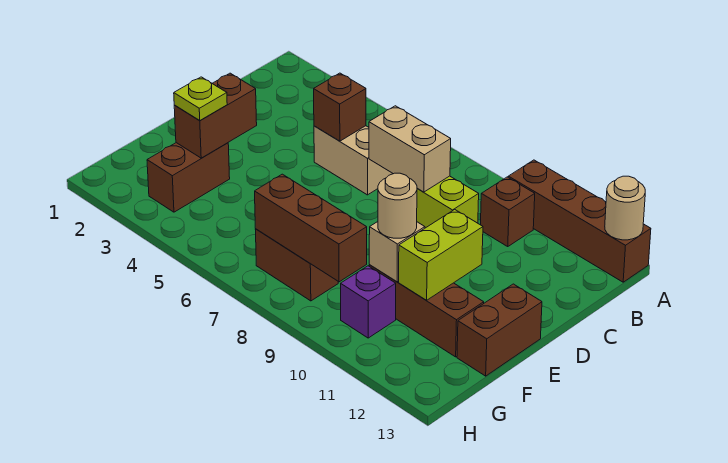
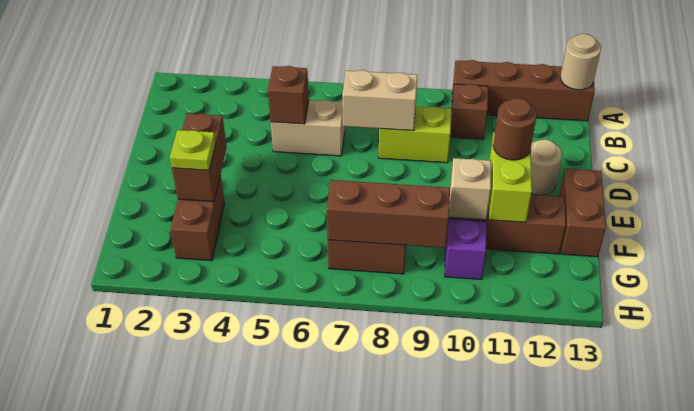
none -> brown 1x1 round brick [493,98,537,160]
tan 1x1 round brick [378,173,417,238] -> tan 1x1 round brick moved to [531,139,562,195]

